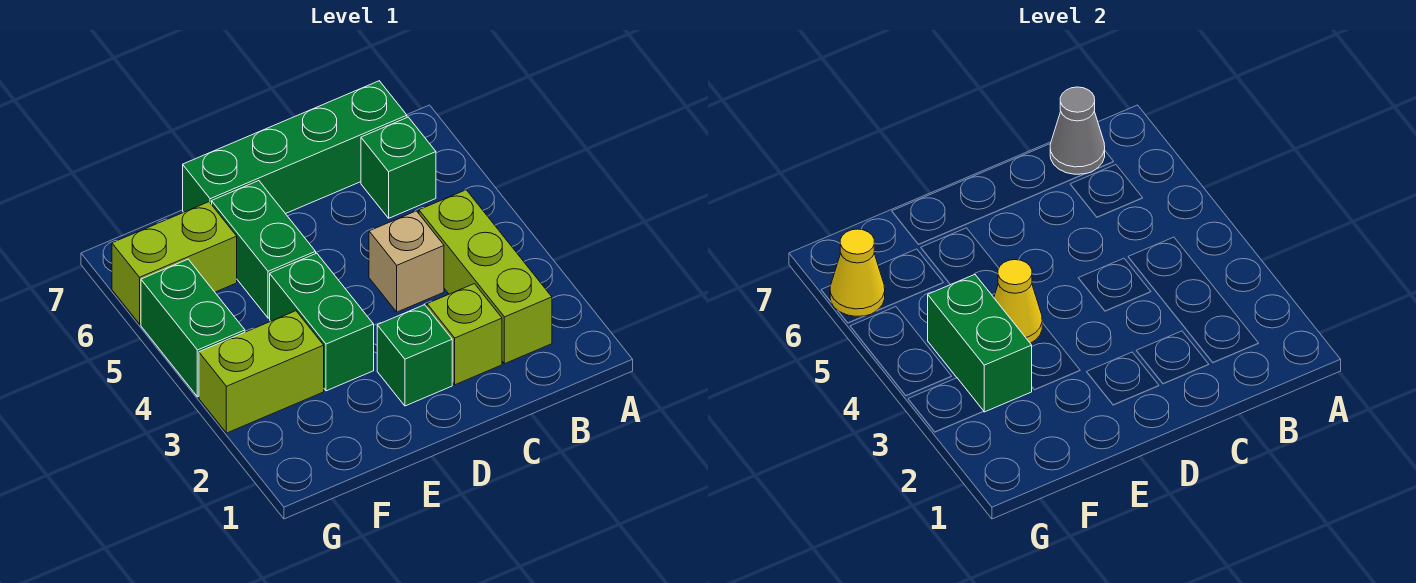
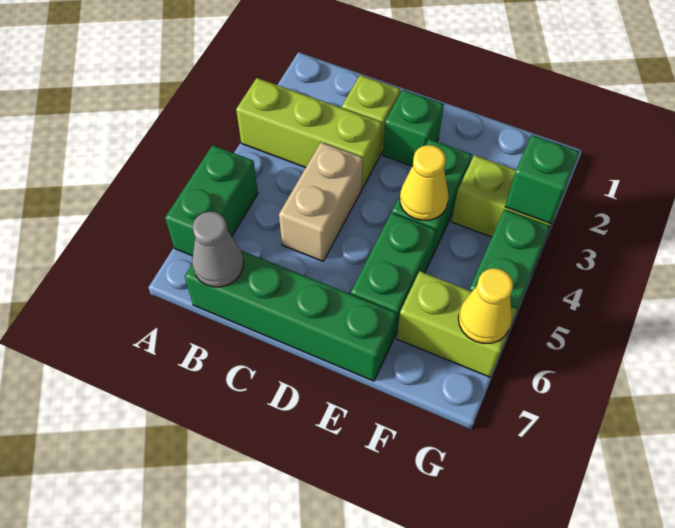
lime 1x3 brick [419,190,552,364] -> lime 1x3 brick turned to [236,78,382,189]
green 1x1 brick [361,117,436,218] -> green 1x1 brick moved to [505,135,579,224]
tan 1x1 brick [369,211,444,312] -> tan 1x2 brick [279,142,363,261]
green 1x2 brick [928,275,1032,412] -> green 1x2 brick moved to [165,145,258,256]

